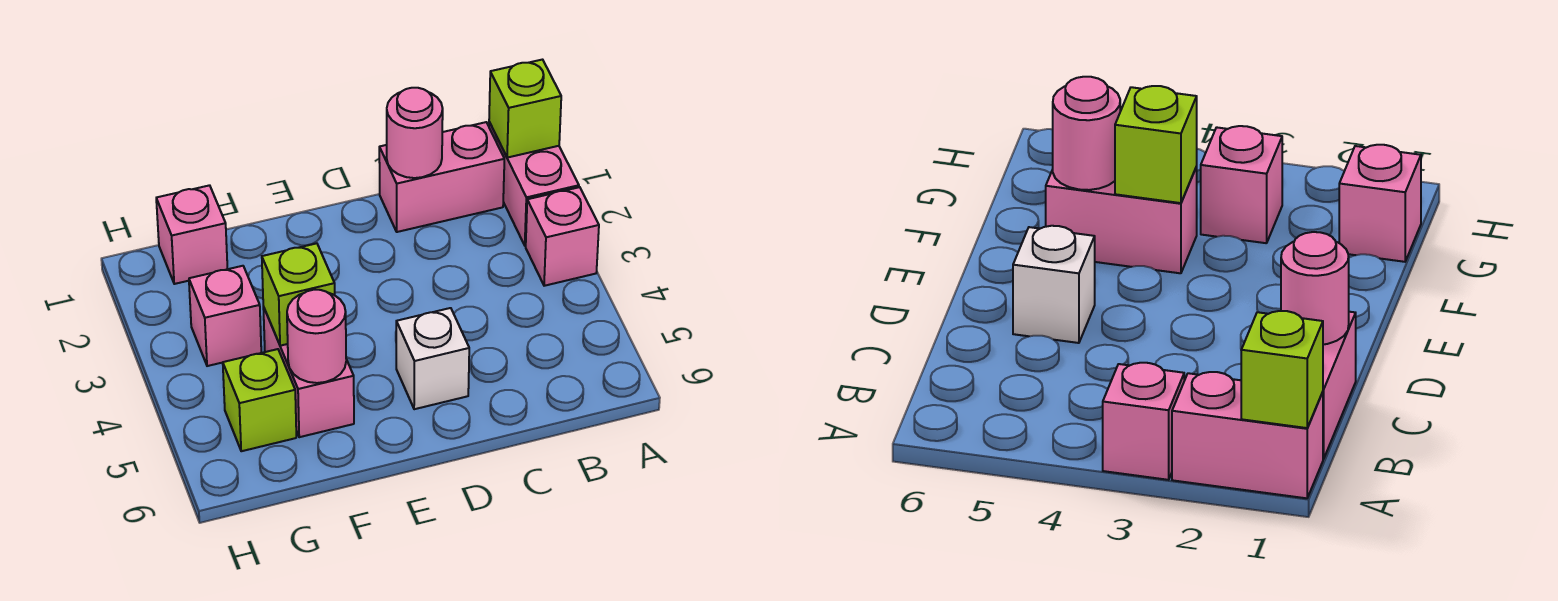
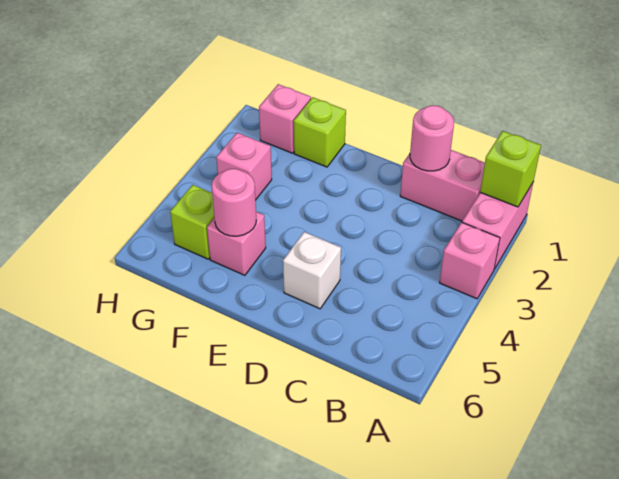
pink 1x2 brick [263,307,354,437] -> pink 1x1 brick [207,212,266,275]
lime 1x1 brick [262,243,335,346] -> lime 1x1 brick moved to [294,97,346,167]

